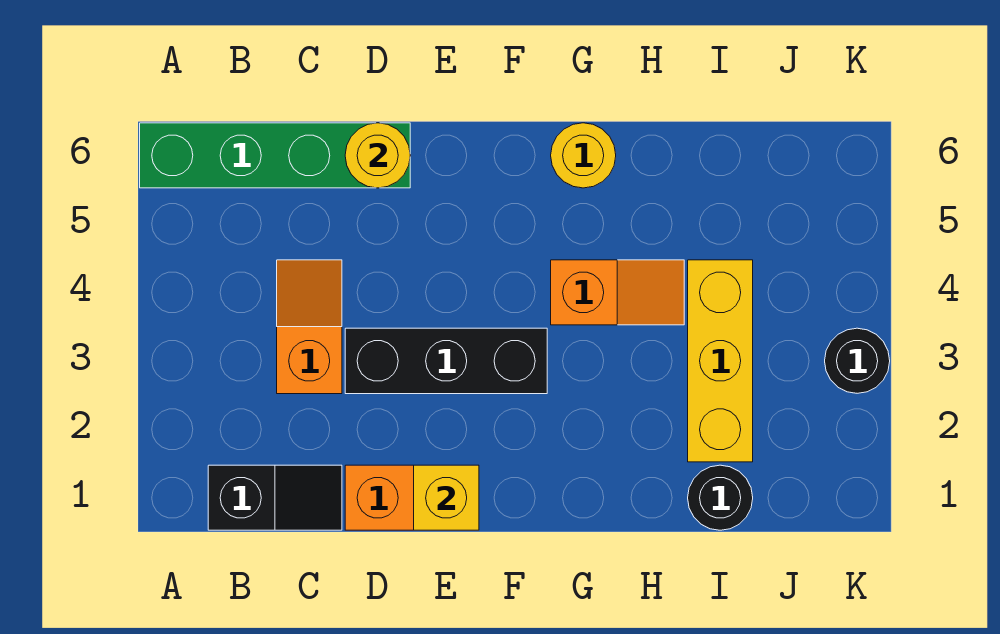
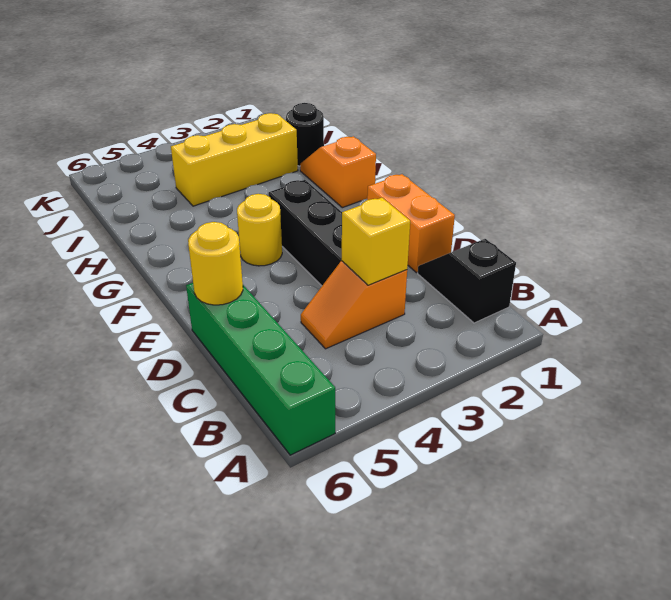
yellow 1x1 brick [414,465,479,530] -> yellow 1x1 brick moved to [342,198,410,285]
orange 1x2 slope [551,260,684,325] -> orange 1x2 slope moved to [300,136,376,208]
yellow 1x1 round brick [551,123,616,188] -> yellow 1x1 round brick moved to [237,194,282,266]
black 1x1 round brick [825,328,890,393] -> none

